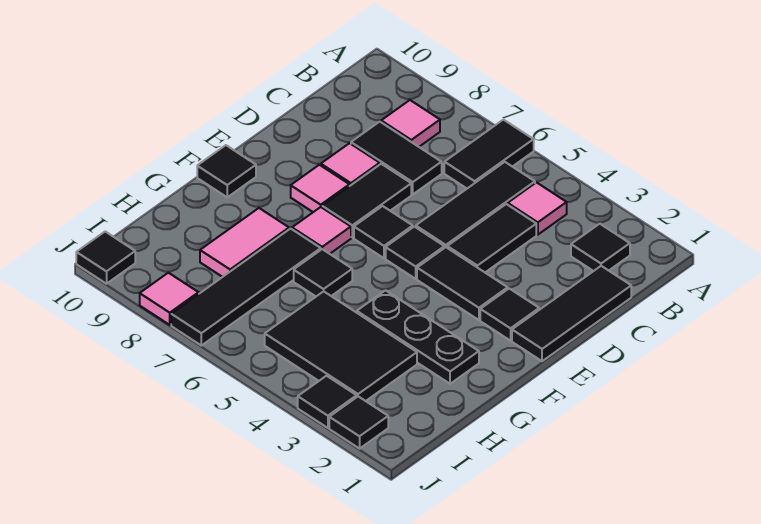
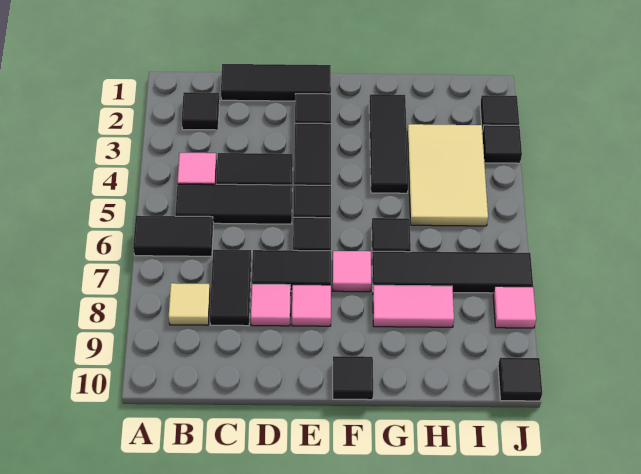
pink 1x1 tile [381,100,440,147] -> tan 1x1 tile [169,283,210,325]
black 1x3 plate [357,290,479,384] -> black 1x3 tile [369,94,408,193]
black 2x3 tile [265,291,417,401] -> tan 2x3 tile [407,124,488,226]

